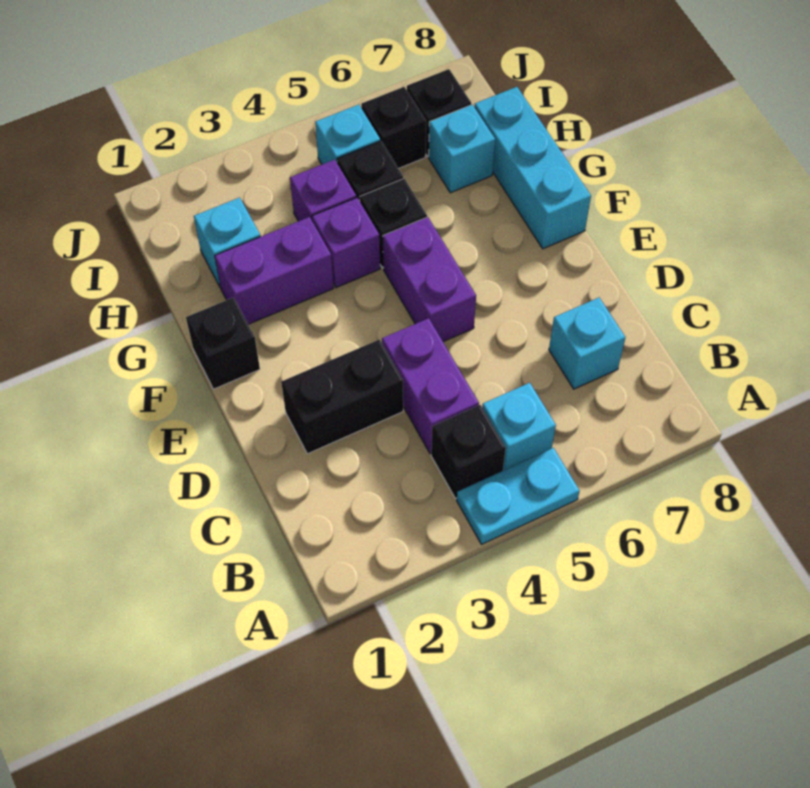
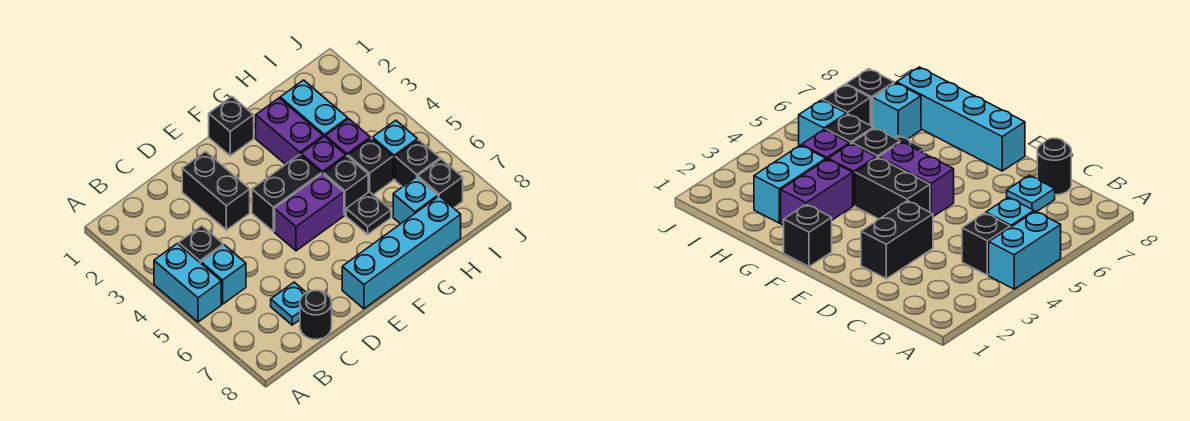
cyan 1x2 plate [457,448,579,545] -> cyan 1x2 brick [154,243,221,322]
purple 1x2 brick [382,318,479,454] -> none
cyan 1x1 brick [549,298,625,389] -> cyan 1x1 plate [271,282,306,325]
none -> black 1x1 round brick [300,290,332,339]
none -> black 1x2 brick [252,154,321,232]
cyan 1x3 brick [474,87,591,249] -> cyan 1x4 brick [342,196,461,309]
none -> black 1x1 plate [346,191,391,234]
cyan 1x1 brick [194,198,260,288] -> cyan 1x2 brick [280,80,348,137]

